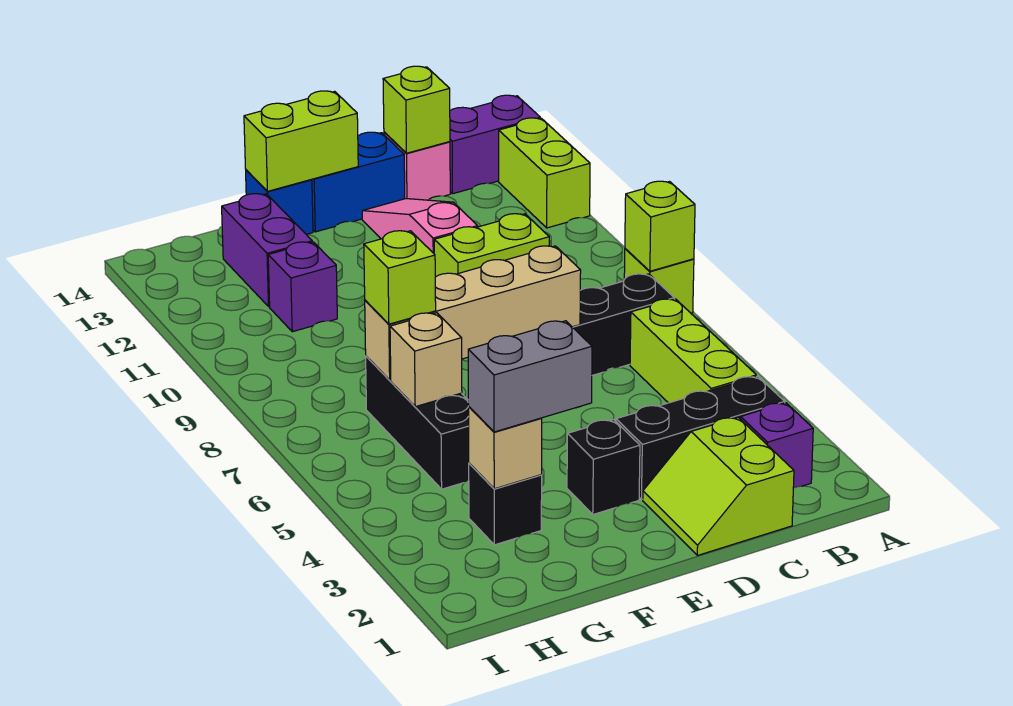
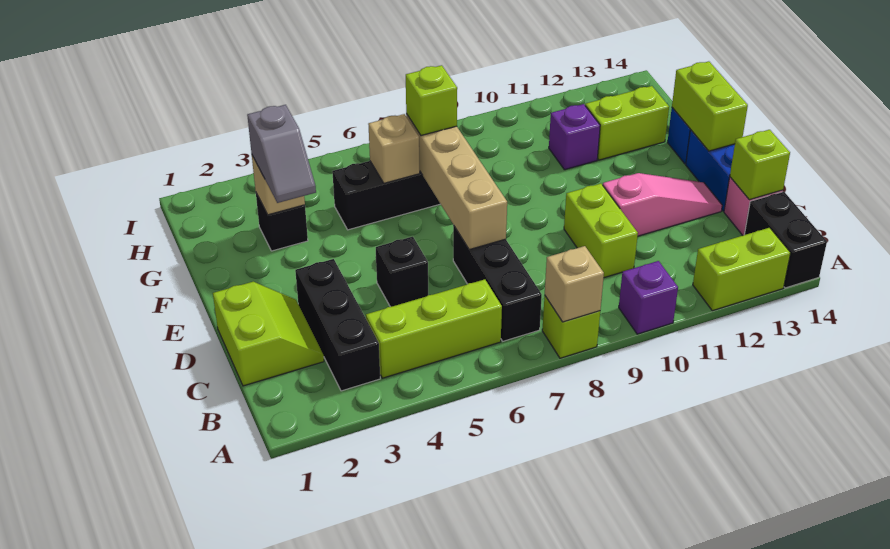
lime 1x1 brick [625,181,695,271] -> tan 1x1 brick [545,246,604,322]
purple 1x2 brick [450,95,540,194] -> black 1x2 brick [744,192,827,288]
purple 1x1 brick [740,403,813,488] -> purple 1x1 brick moved to [619,261,678,334]
lime 2x2 slope [643,417,794,555] -> lime 2x2 slope turned to [213,282,324,386]
black 1x1 brick [567,420,640,514] -> black 1x1 brick moved to [376,237,428,307]
grey 1x2 brick [468,321,592,432] -> grey 1x2 slope [247,105,316,203]
purple 1x2 brick [222,194,312,307] -> lime 1x2 brick [585,86,669,160]

